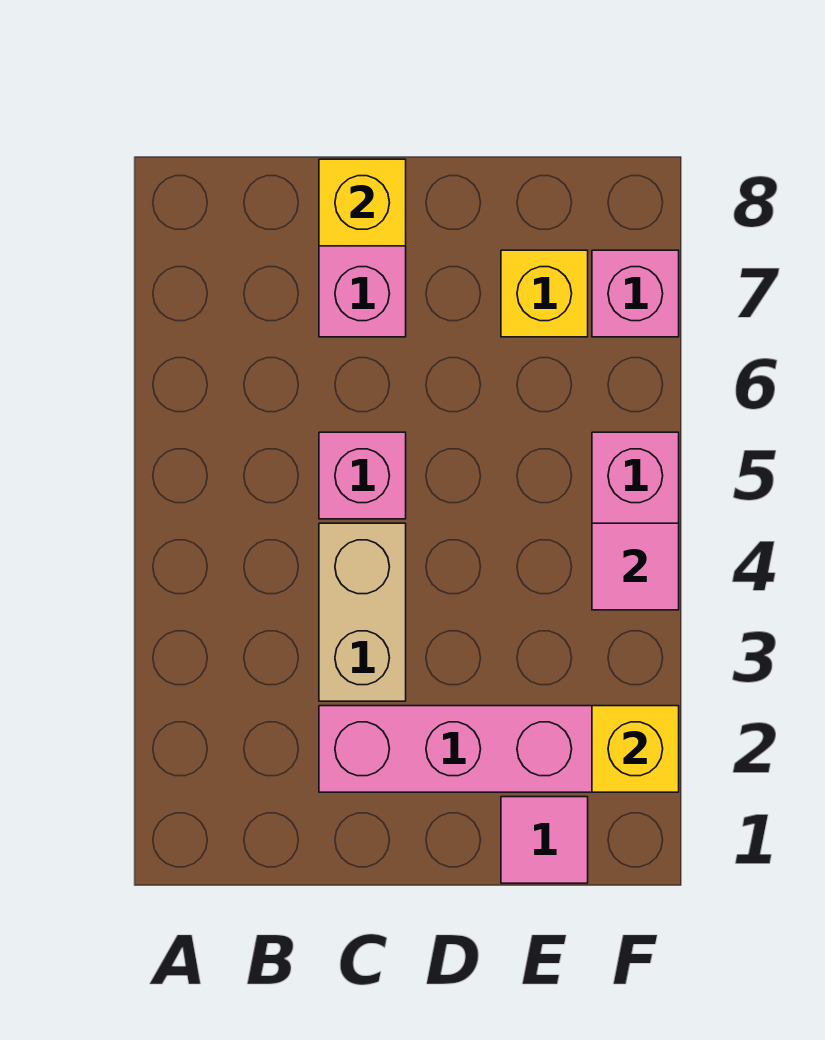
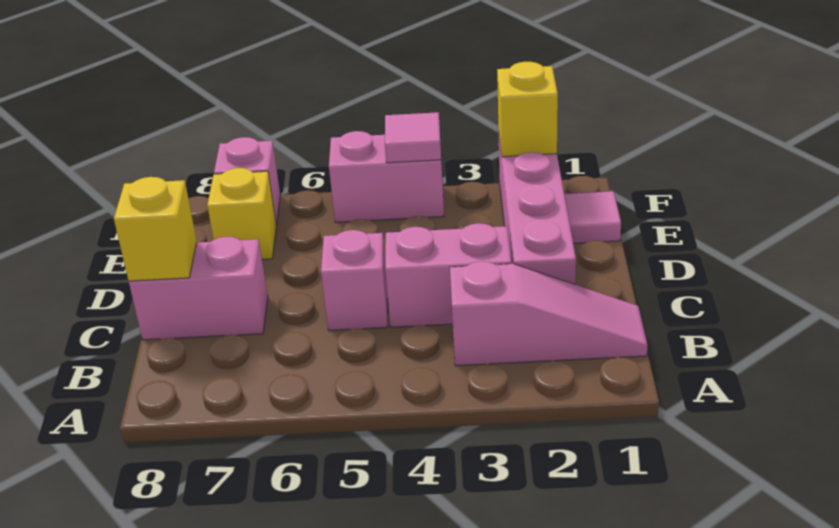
none -> pink 1x3 slope [450,261,648,366]
tan 1x2 brick [319,523,406,701] -> pink 1x2 brick [385,223,511,327]

